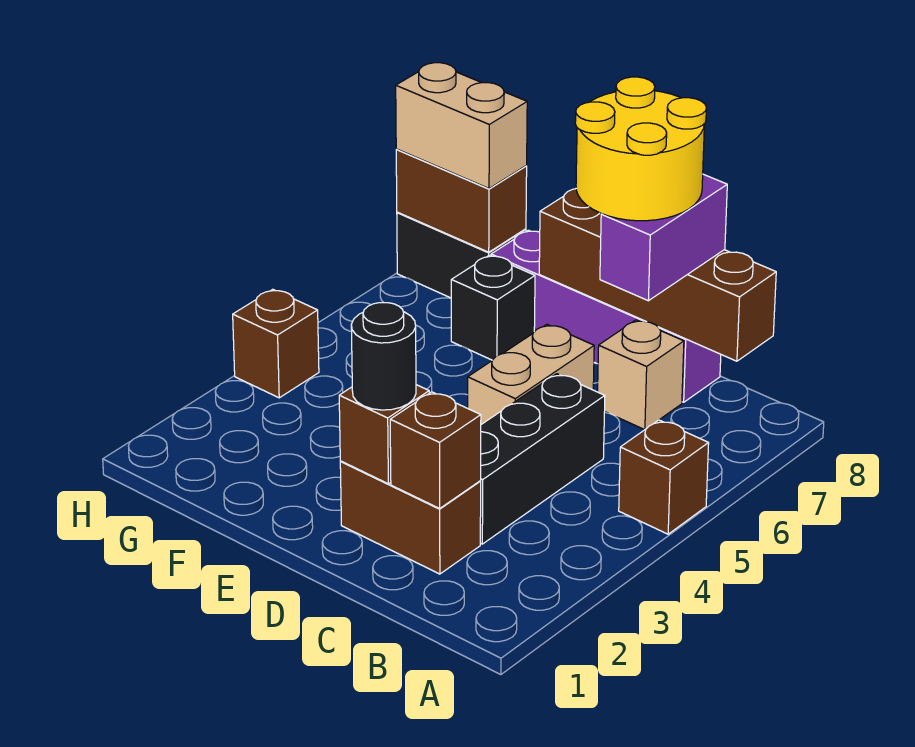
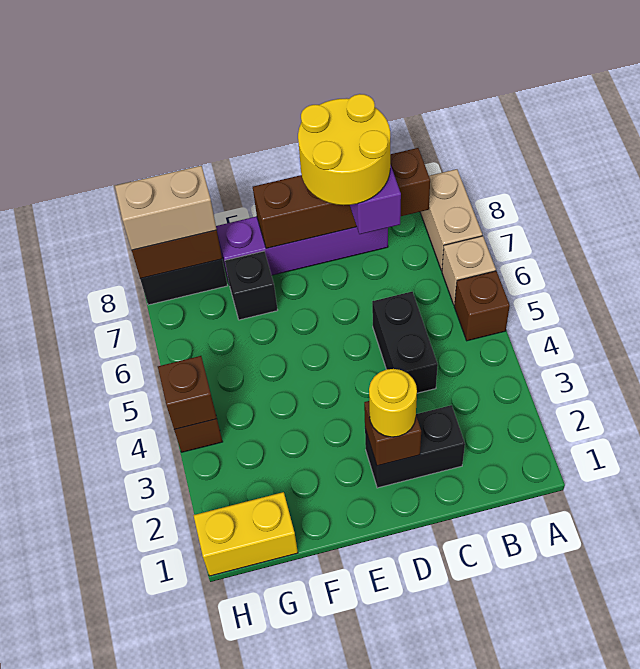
brown 1x2 brick [340,461,481,574] -> black 1x2 brick [365,405,465,488]
brown 1x1 brick [390,392,481,508] -> brown 1x1 brick moved to [158,356,217,430]
black 1x3 brick [480,374,605,544] -> black 1x2 brick [372,292,438,393]
tan 1x1 brick [598,320,684,430] -> tan 1x1 brick moved to [442,236,496,305]
black 1x1 round brick [351,303,416,410] -> yellow 1x1 round brick [369,369,417,437]
tan 1x2 brick [468,324,594,424] -> tan 1x2 brick moved to [420,169,482,271]
none -> yellow 1x2 brick [193,492,298,576]

